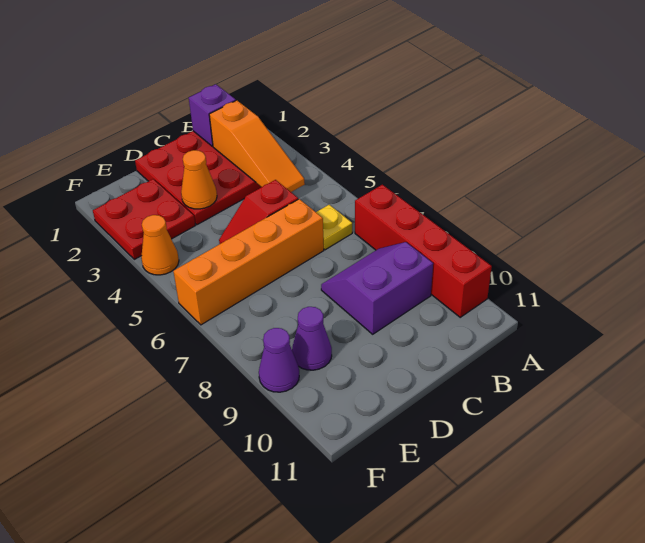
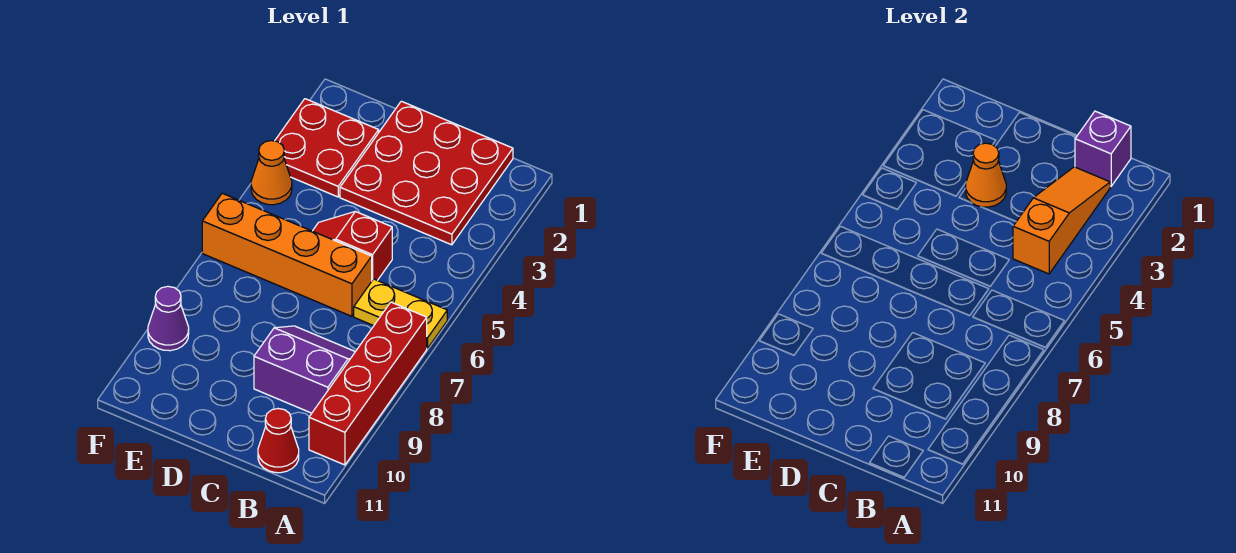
orange 1x3 slope [209,100,305,192] -> orange 1x3 slope turned to [1013,167,1110,274]
yellow 1x1 plate [316,205,352,250] -> yellow 1x2 plate [354,279,447,348]
none -> red 1x1 cone [258,409,299,473]
purple 1x1 cone [292,307,332,370] -> none

